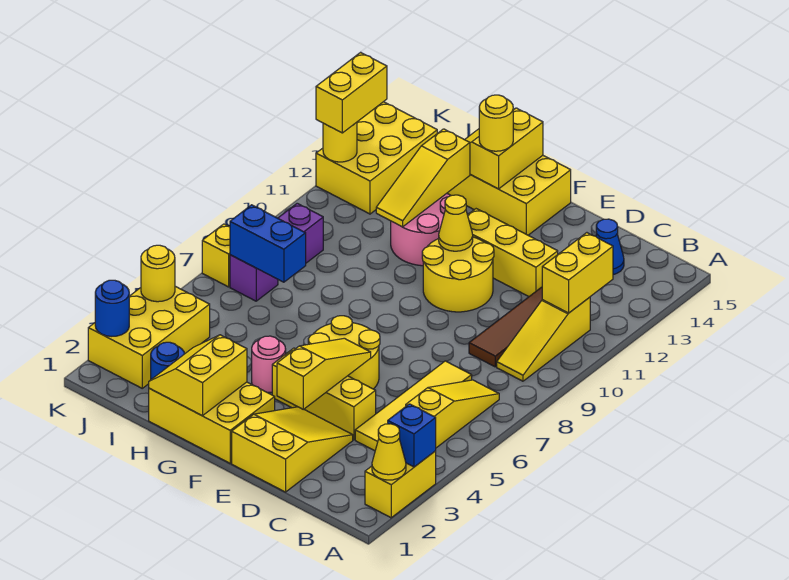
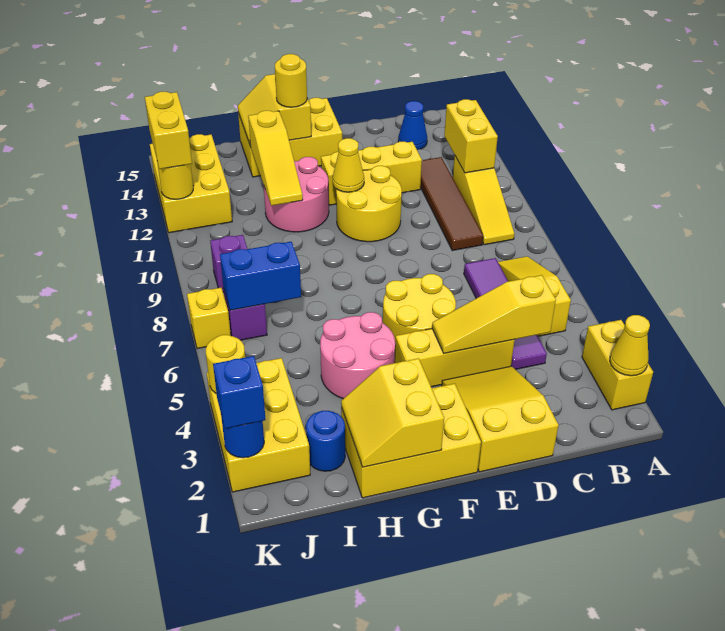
blue 1x1 brick [388,404,436,467] -> blue 1x1 brick moved to [213,356,266,429]
yellow 1x4 tile [355,361,472,451] -> purple 1x4 tile [464,258,547,369]
yellow 1x3 slope [277,338,371,409] -> yellow 1x3 slope turned to [432,275,556,353]
pink 1x1 round brick [252,336,286,392] -> pink 2x2 round brick [320,312,395,399]

